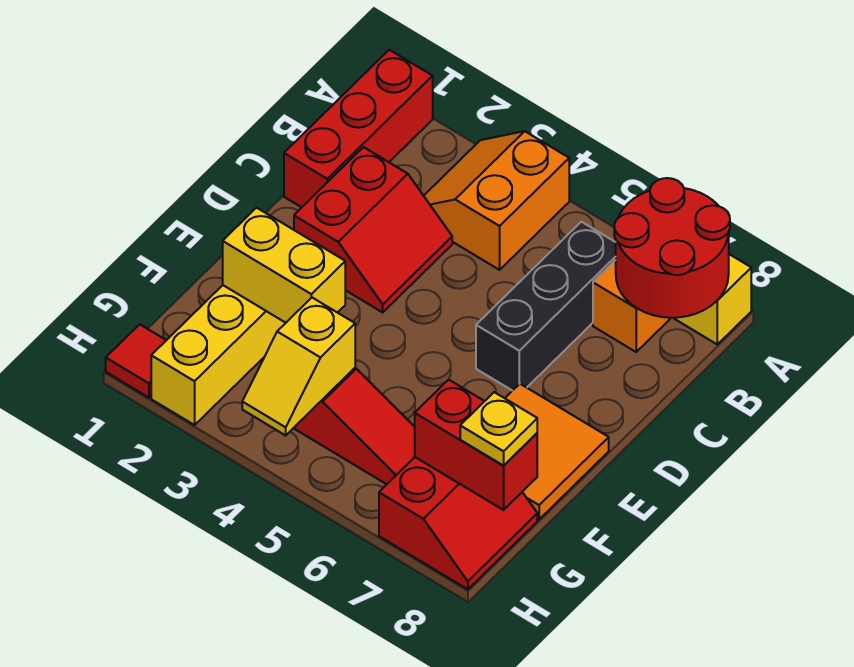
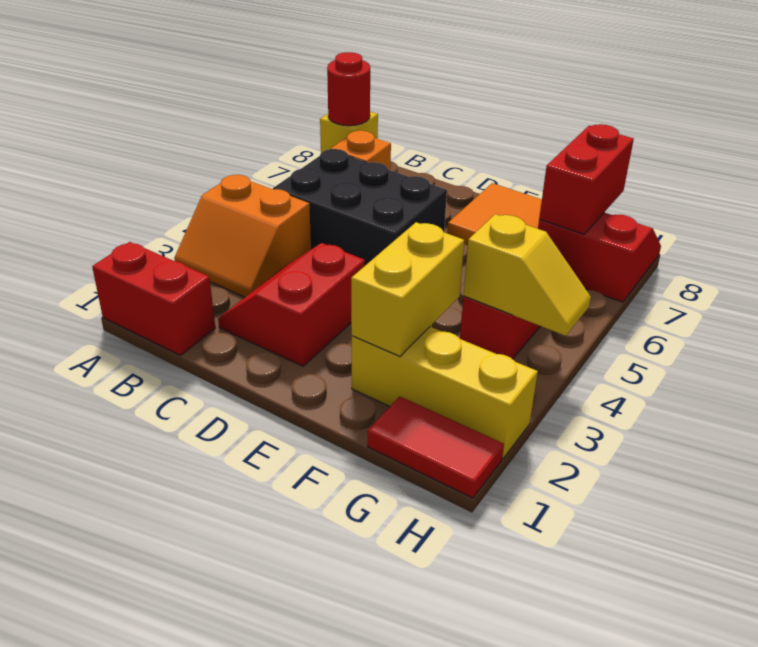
red 1x3 brick [284,50,433,207] -> red 1x2 brick [92,242,215,355]
red 2x2 round brick [614,178,730,318] -> red 1x1 round brick [327,52,370,126]
black 1x3 brick [476,222,616,391] -> black 2x3 brick [273,149,447,265]
red 2x2 slope [294,147,452,312] -> red 2x2 slope turned to [218,243,365,366]
yellow 1x1 plate [460,392,537,466] -> none
red 1x1 tile [106,324,166,398] -> red 1x2 tile [368,396,504,498]

